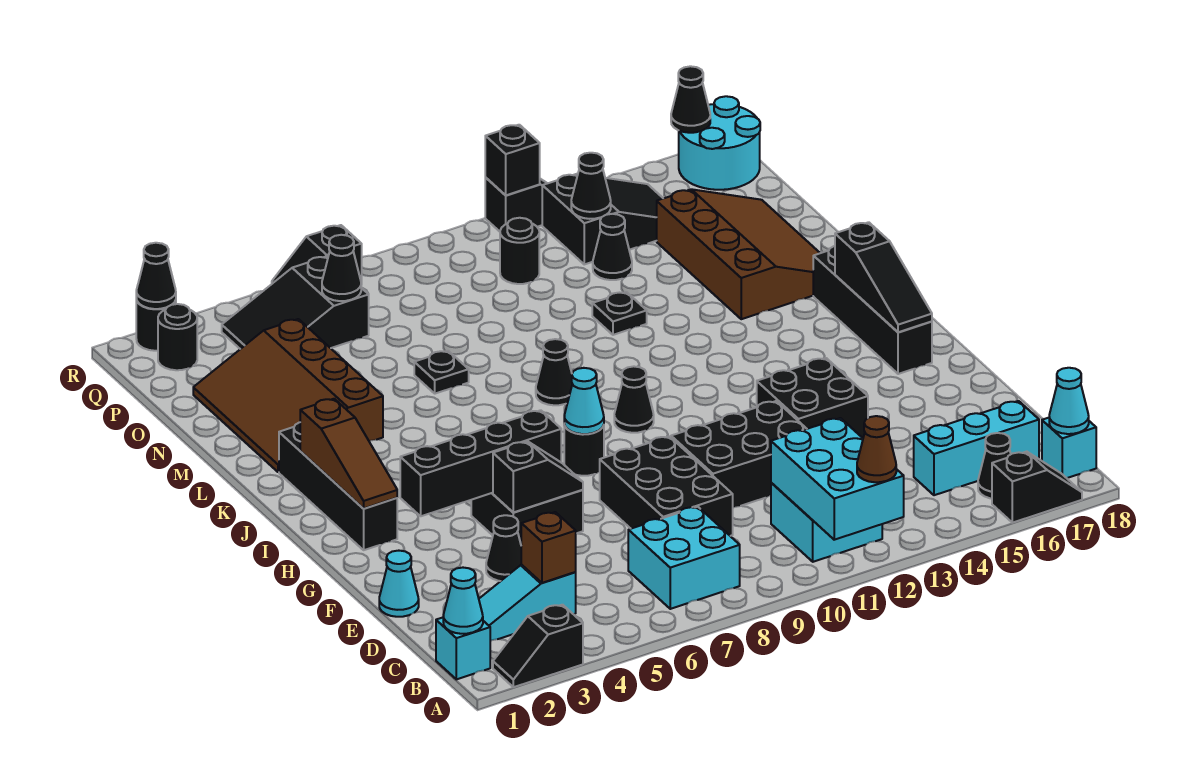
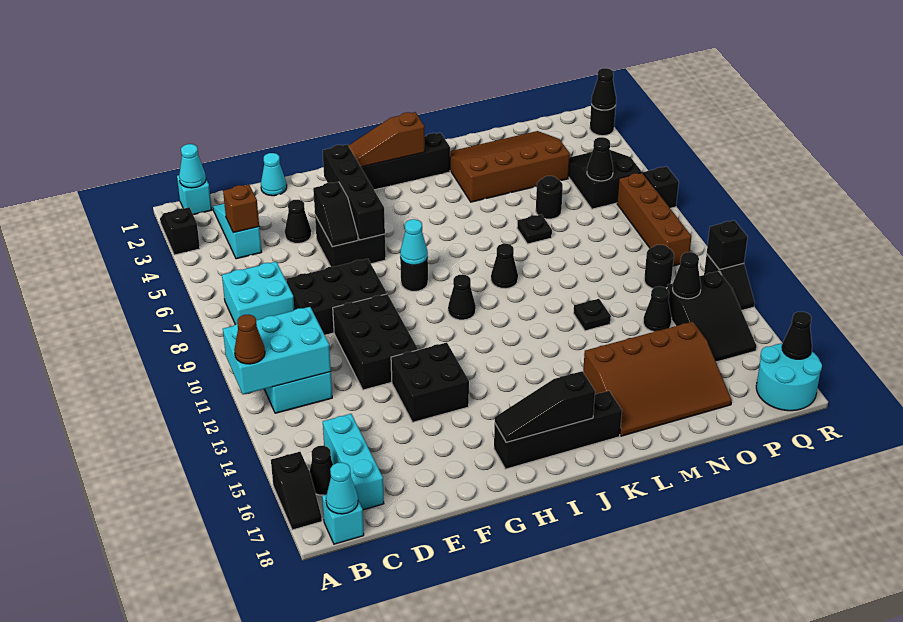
black 1x1 round brick [158,304,197,370] -> black 1x1 round brick moved to [536,176,563,219]
none -> brown 1x4 brick [617,173,692,266]

